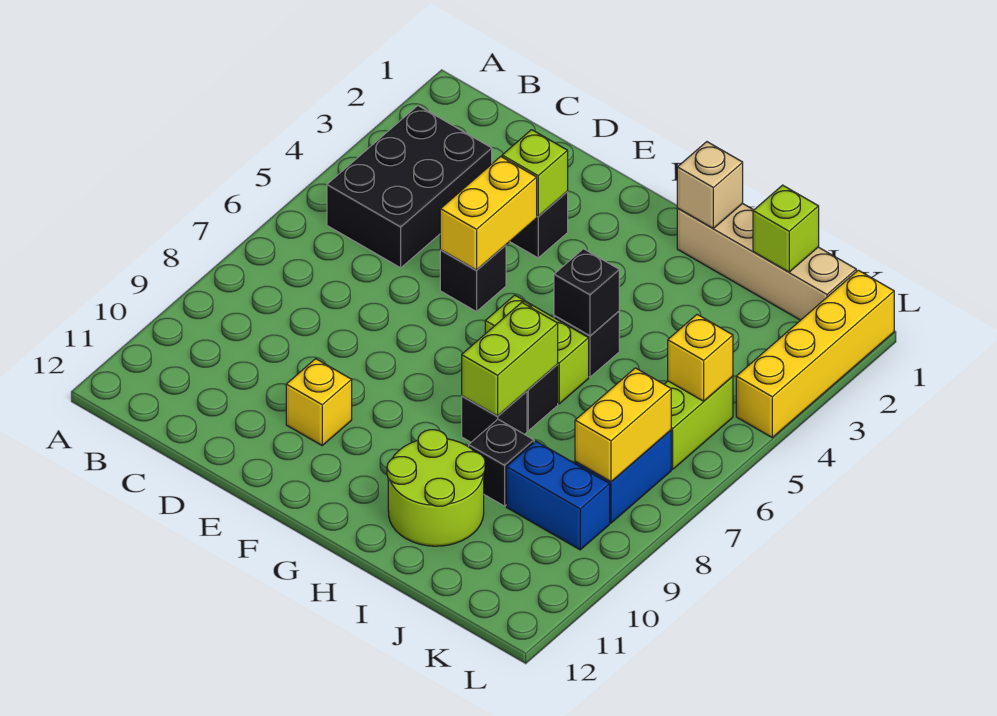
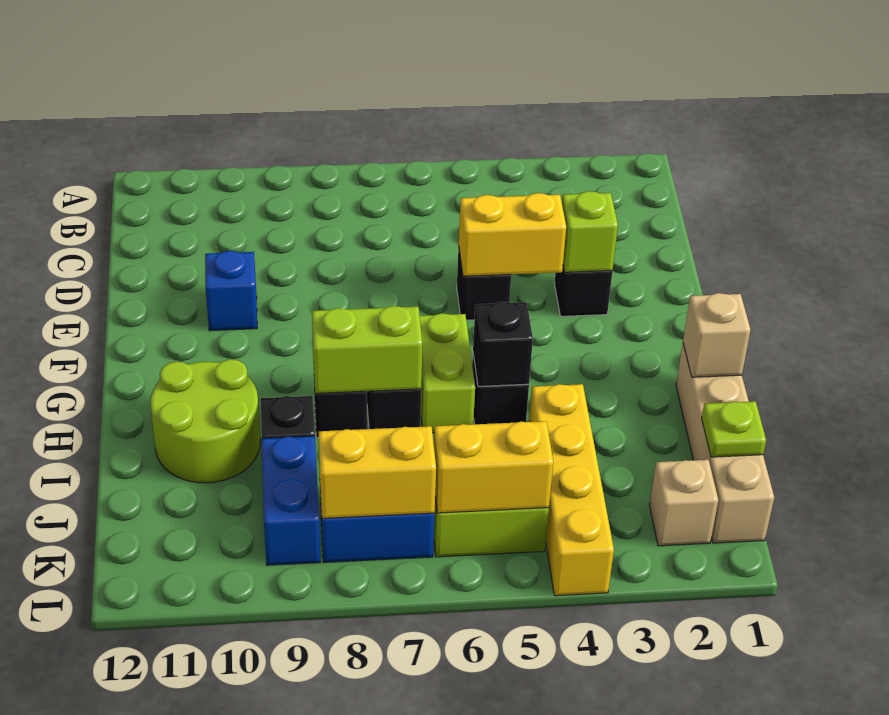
black 2x3 brick [327,106,492,268] -> none
yellow 1x1 brick [286,359,352,445] -> blue 1x1 brick [205,251,257,331]
lime 1x1 brick [753,185,819,272] -> lime 1x1 plate [702,401,766,457]
none -> tan 1x1 brick [650,460,718,546]
yellow 1x1 brick [668,314,733,401] -> yellow 1x2 brick [434,421,553,513]
yellow 1x4 brick [736,270,894,437] -> yellow 1x4 brick turned to [529,384,614,596]

